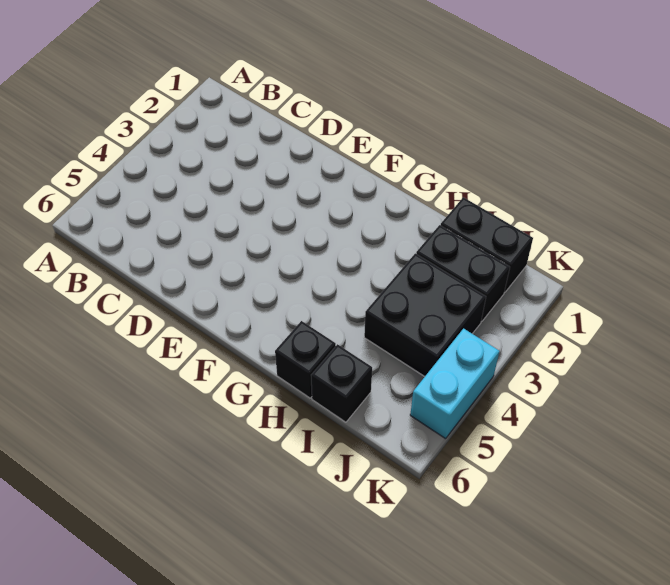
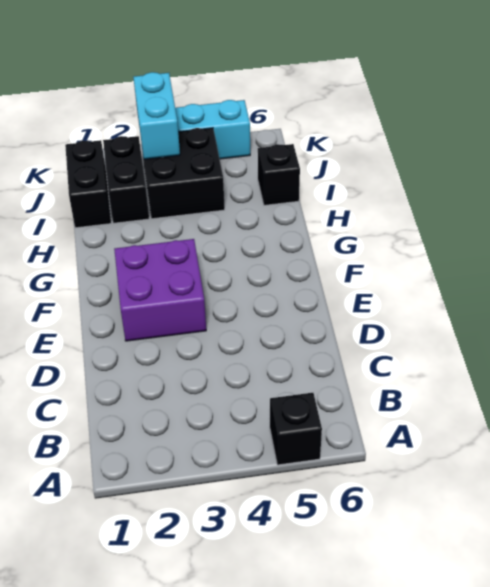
none -> purple 2x2 brick [114,239,206,341]
black 1x1 brick [275,321,336,398] -> black 1x1 brick moved to [270,393,322,465]
none -> cyan 1x2 brick [133,72,180,159]

